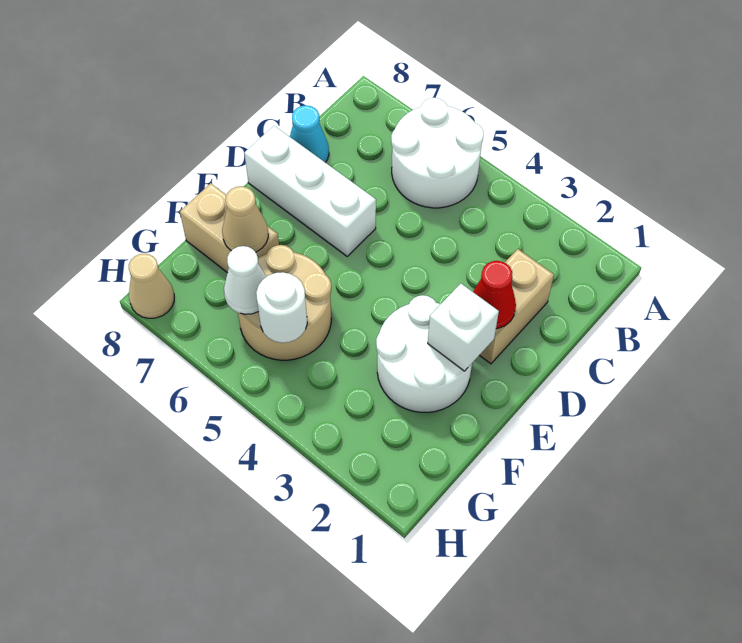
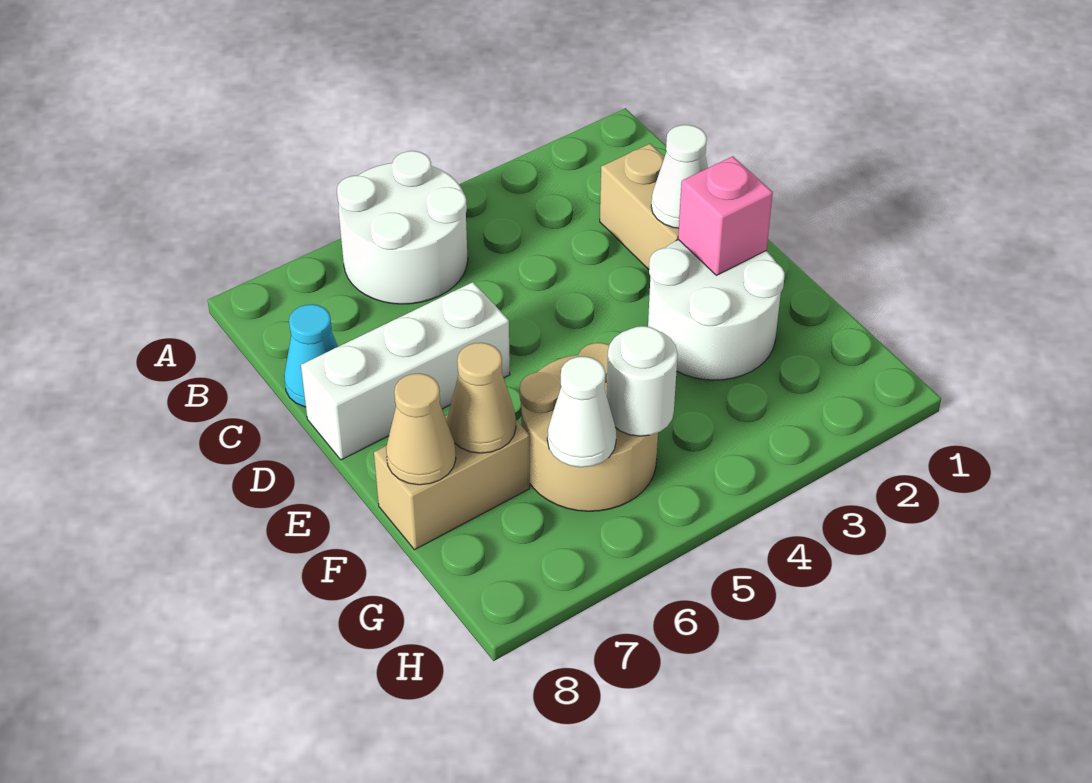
red 1x1 cone [473,261,516,329] -> white 1x1 cone [651,125,708,228]
white 1x1 brick [428,284,499,371] -> pink 1x1 brick [678,156,773,275]
tan 1x1 cone [128,254,174,318] -> tan 1x1 cone moved to [386,373,456,485]

